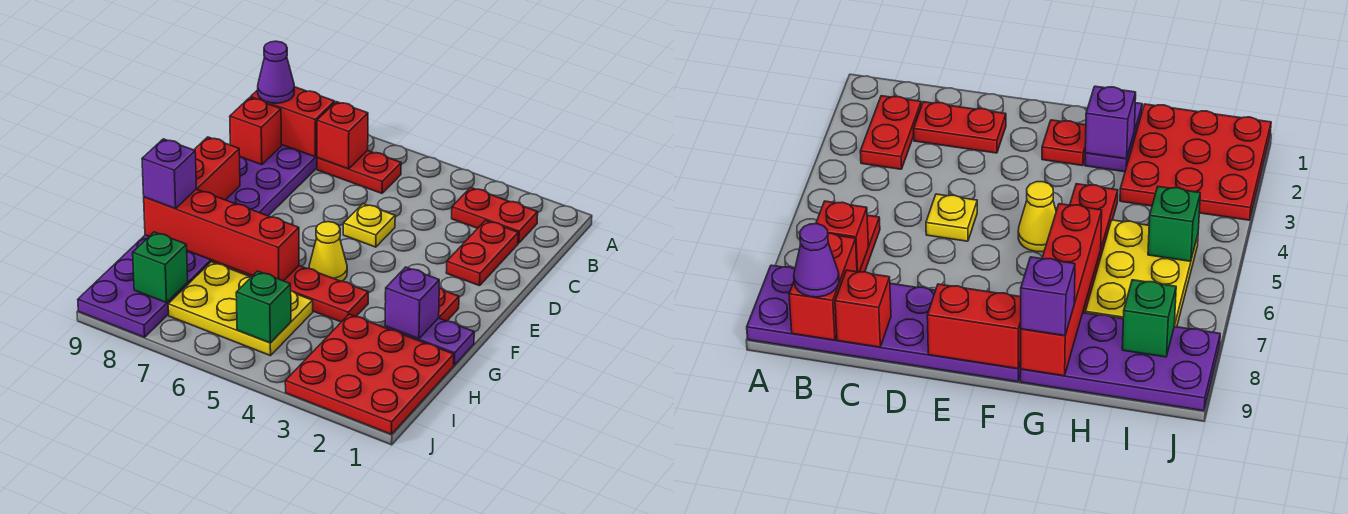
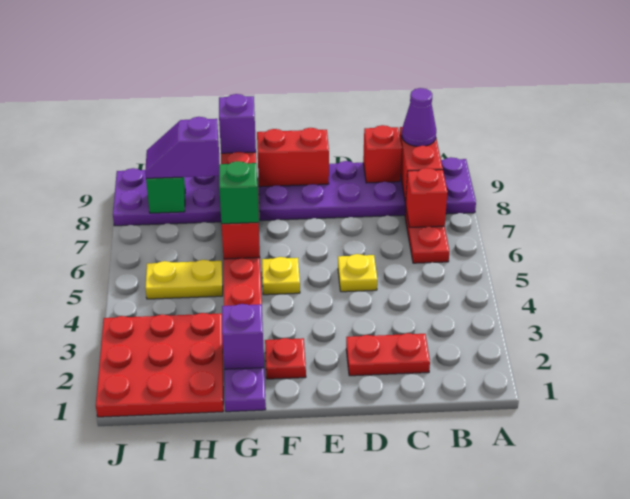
red 1x2 plate [452,187,538,243] -> none
yellow 1x1 cone [309,222,347,281] -> yellow 1x1 plate [262,257,300,295]
yellow 2x3 plate [168,262,313,356] -> yellow 1x2 plate [145,260,223,299]
none -> purple 1x2 slope [145,117,219,178]
green 1x1 brick [236,271,291,343] -> green 1x1 brick moved to [219,161,259,224]

